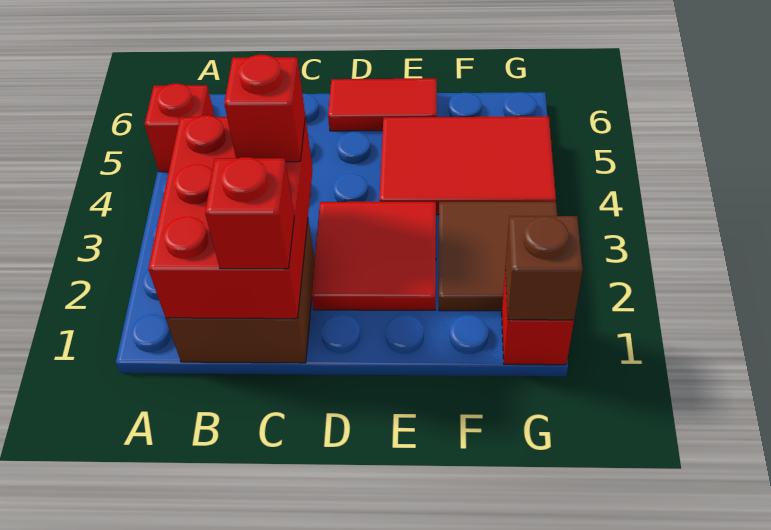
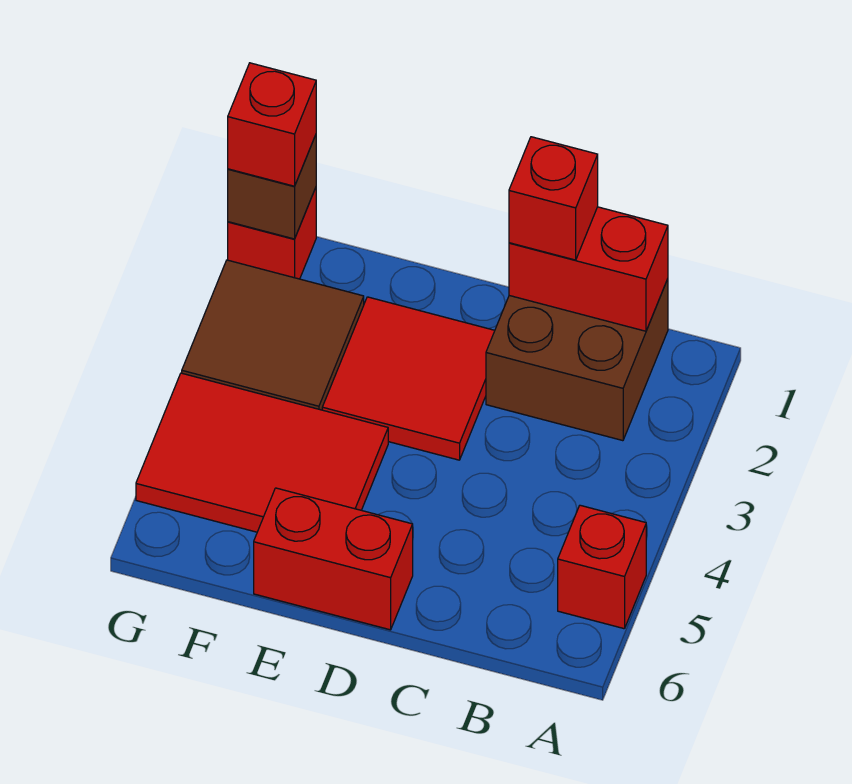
red 2x3 brick [148,115,313,319] -> red 1x2 brick [509,207,668,331]
red 1x1 brick [224,55,305,162] -> red 1x1 brick moved to [228,63,316,186]
red 1x2 tile [328,79,437,131] -> red 1x2 brick [254,488,413,630]

